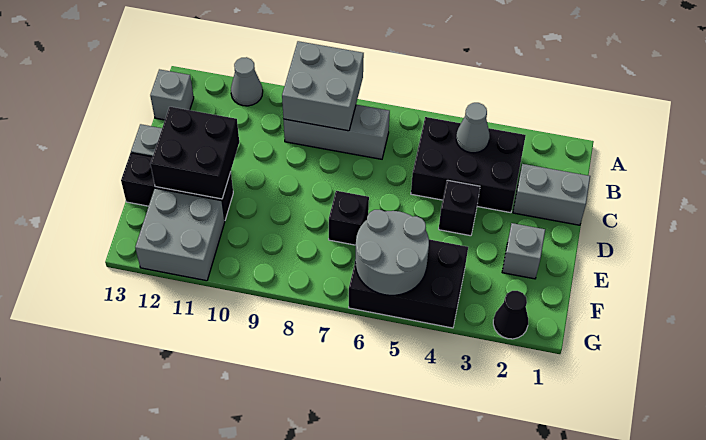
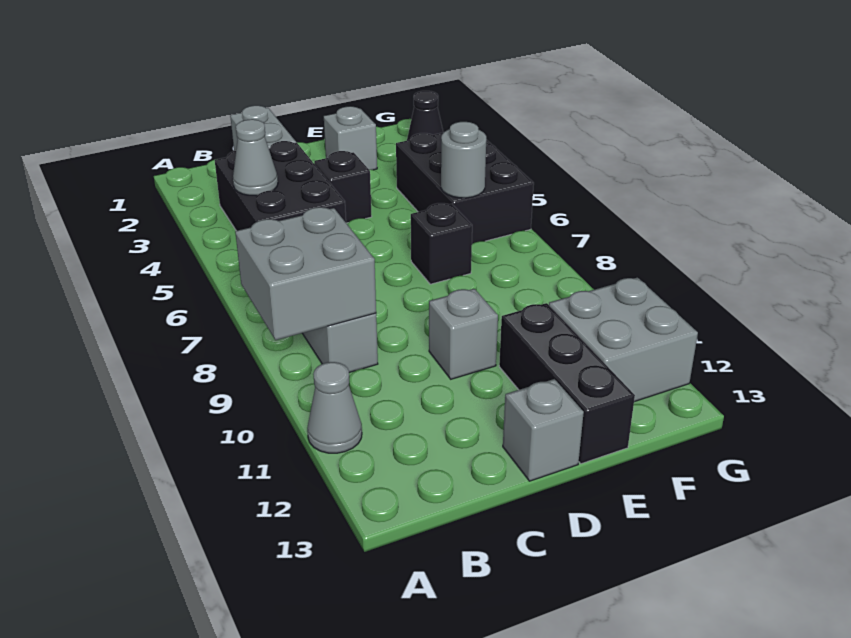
grey 1x1 brick [150,69,194,120] -> grey 1x1 brick moved to [429,289,498,379]
black 2x2 brick [150,107,239,199] -> none
grey 2x2 round brick [355,210,429,295] -> grey 1x1 round brick [441,122,486,198]

